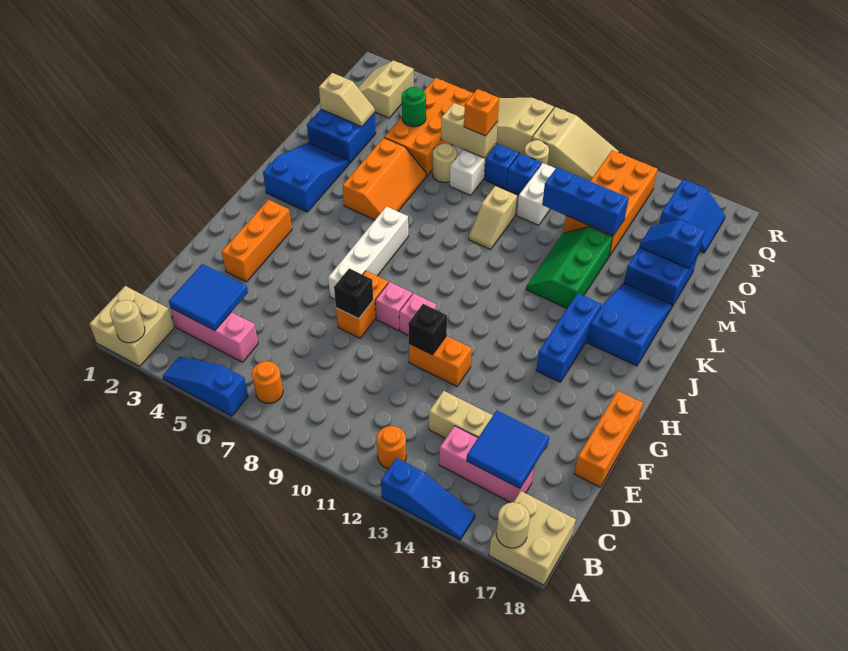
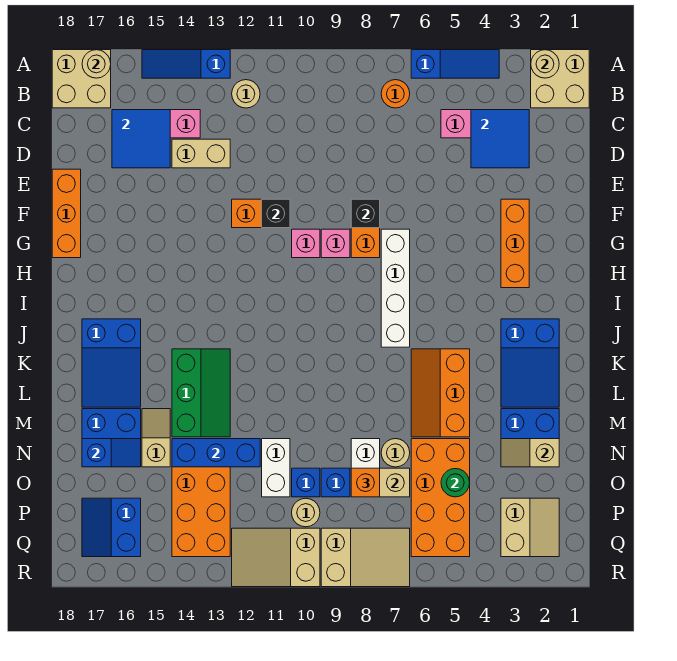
orange 1x1 round brick [377,426,406,469] -> tan 1x1 round brick [232,80,260,108]
blue 1x3 brick [536,293,601,382] -> none
tan 1x2 slope [469,186,517,250] -> tan 1x2 slope moved to [142,409,170,467]

